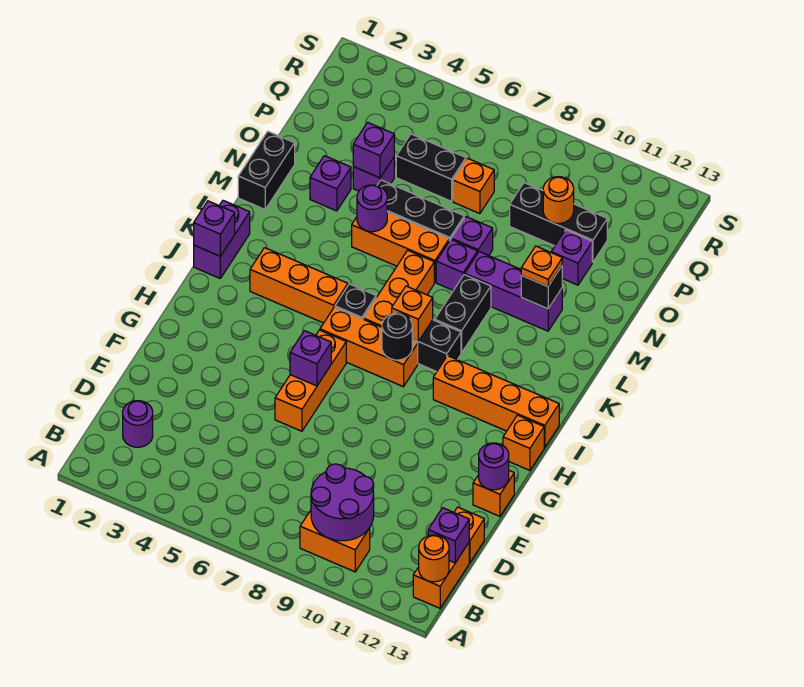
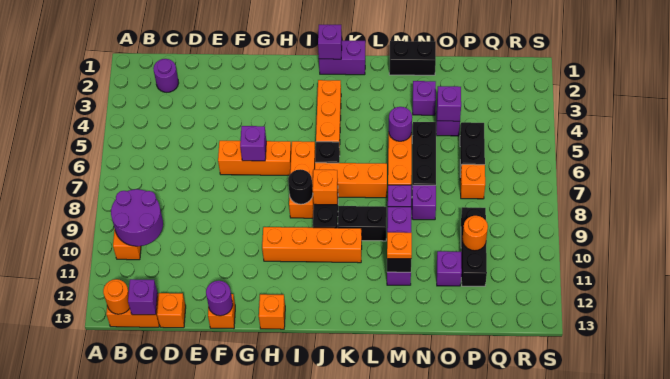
orange 1x4 brick [433,356,559,447] -> orange 1x4 brick turned to [262,227,362,263]

